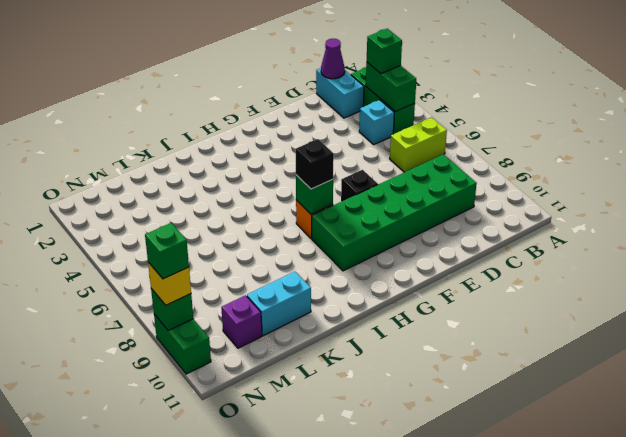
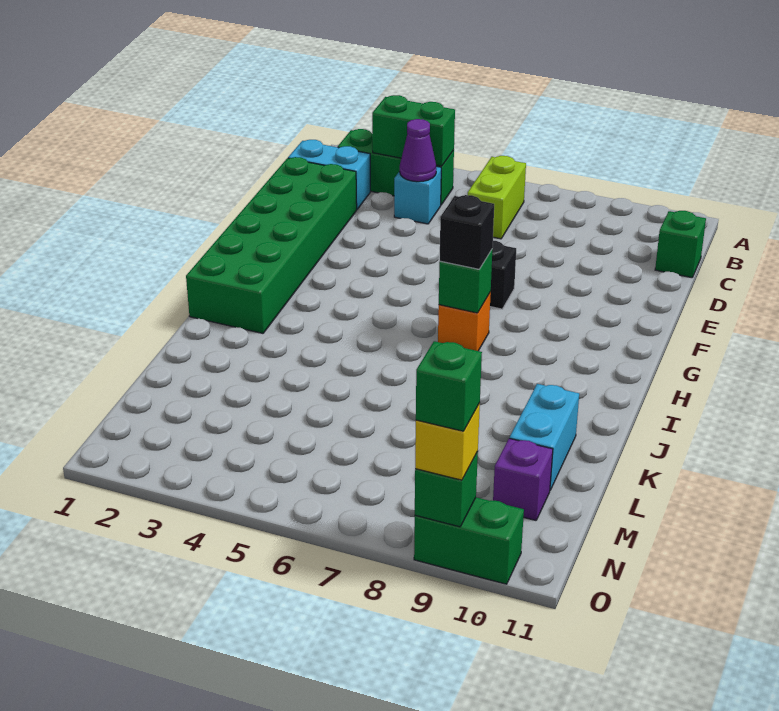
green 1x1 brick [367,29,402,74] -> green 1x1 brick moved to [655,211,706,278]
purple 1x1 cone [321,39,345,79] -> purple 1x1 cone moved to [400,119,436,182]
green 2x6 brick [312,154,477,271] -> green 2x6 brick moved to [186,157,357,333]

